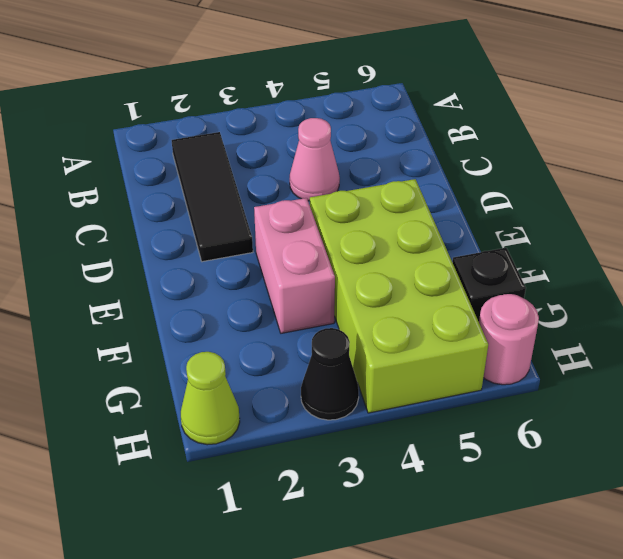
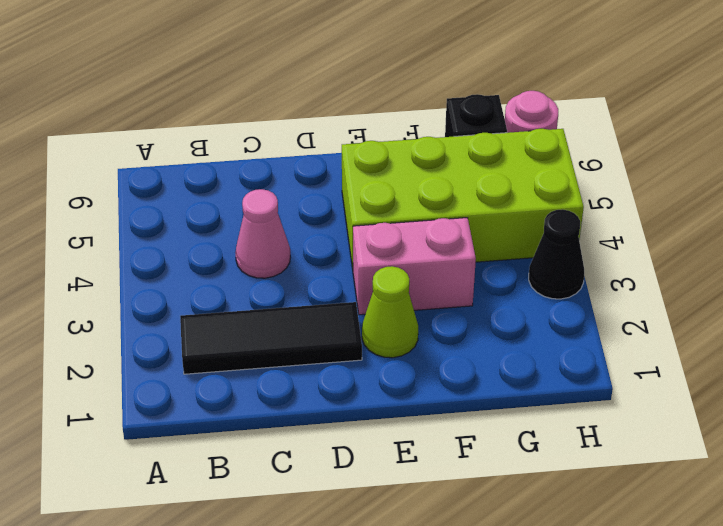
lime 1x1 cone [181,352,240,445] -> lime 1x1 cone moved to [362,266,418,358]

